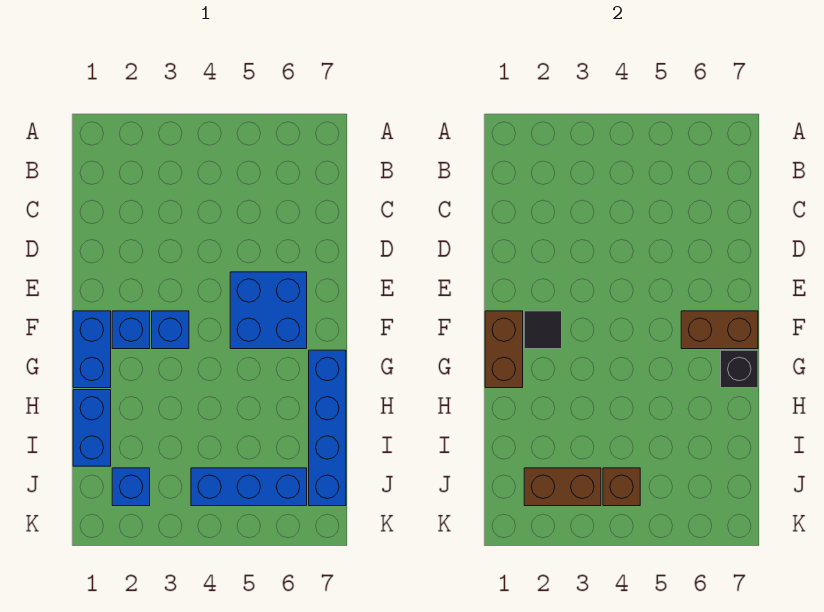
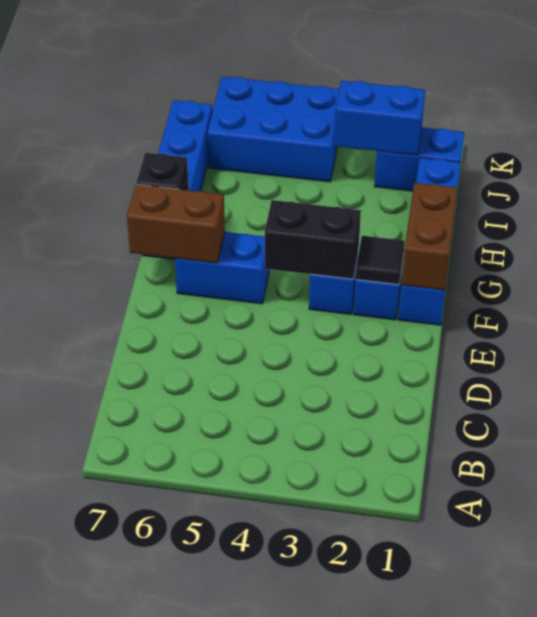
blue 2x2 brick [230,272,307,349] -> blue 1x2 brick [175,232,269,304]
none -> black 1x2 brick [265,200,361,279]
blue 1x1 brick [112,468,150,506] -> blue 1x2 brick [374,127,464,191]
brown 1x2 brick [524,468,601,506] -> blue 1x2 brick [334,81,425,155]
blue 1x3 brick [191,468,307,506] -> blue 2x3 brick [207,77,339,182]
brown 1x1 brick [603,468,640,506] -> none

